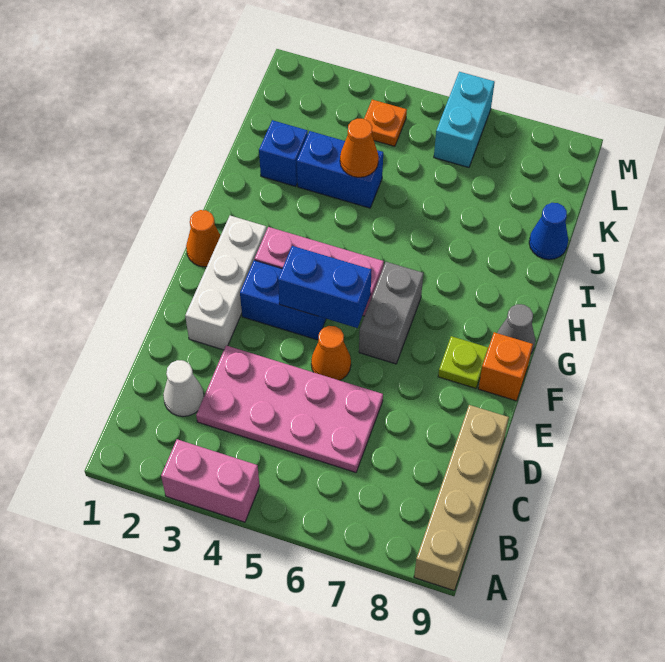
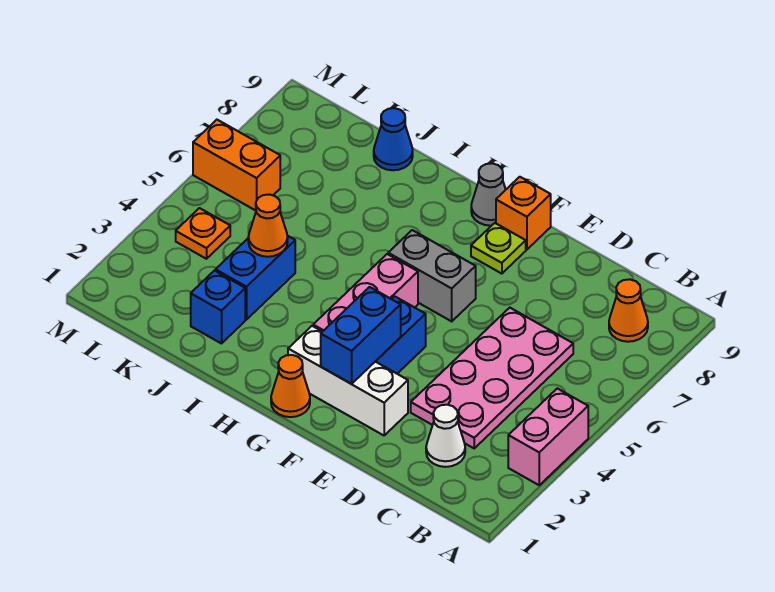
tan 1x4 brick [414,405,509,590] -> none
orange 1x1 cone [311,326,351,380] -> orange 1x1 cone moved to [609,279,648,342]
blue 1x2 brick [278,246,371,328] -> blue 1x2 brick moved to [321,287,401,384]
cyan 1x2 brick [434,72,495,168] -> orange 1x2 brick [193,120,280,211]

